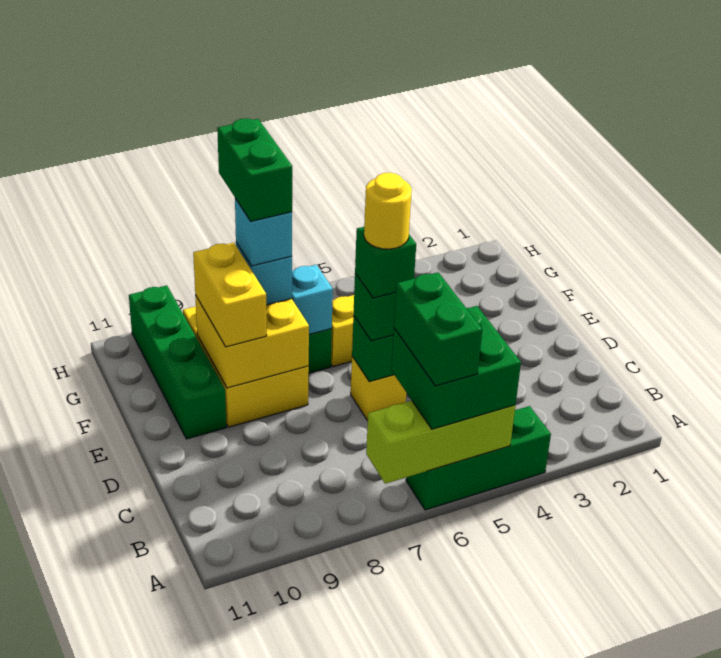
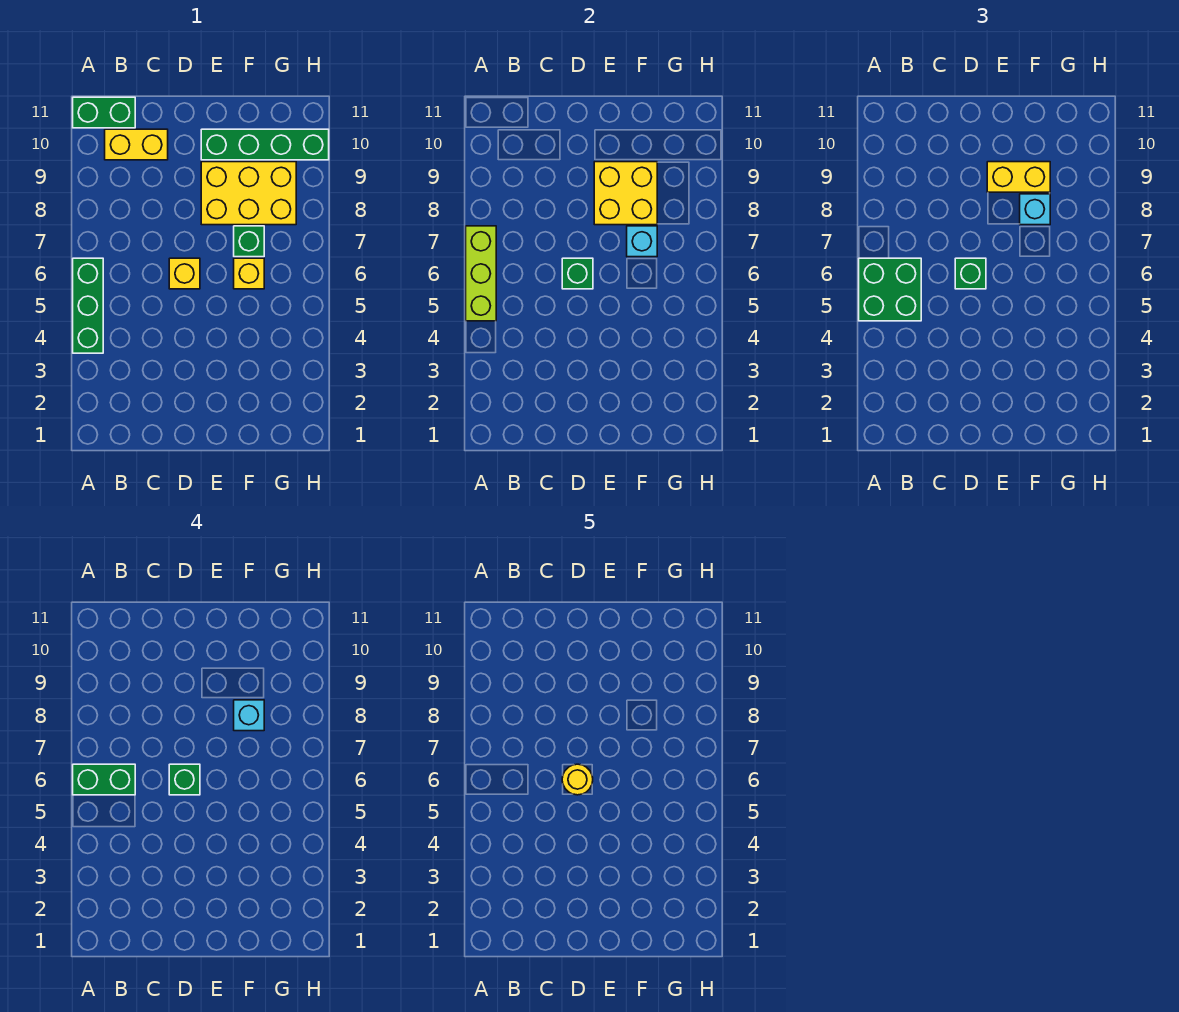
none -> yellow 1x2 brick [105,129,168,160]
green 1x2 brick [217,118,292,221] -> green 1x2 brick moved to [73,97,135,128]

